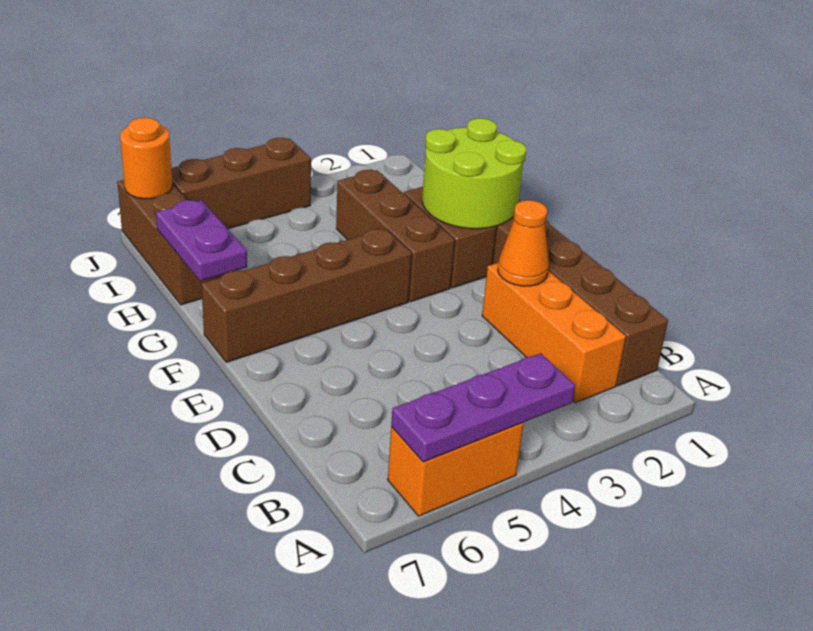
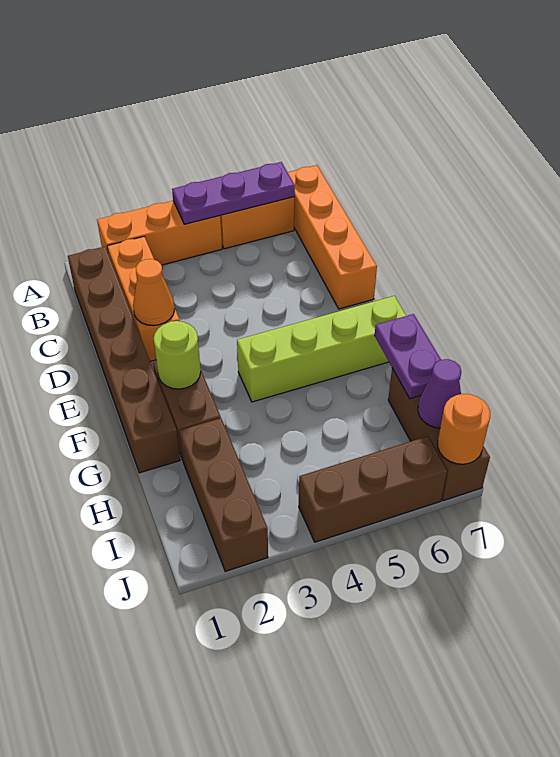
none -> orange 1x3 brick [97,201,222,265]
none -> orange 1x4 brick [288,165,377,309]
lime 2x2 round brick [422,118,526,229] -> lime 1x1 round brick [154,321,201,389]
brown 1x3 brick [336,170,455,302] -> brown 1x3 brick moved to [179,418,268,572]
brown 1x4 brick [201,229,412,362] -> lime 1x4 brick [237,296,406,402]
none -> purple 1x1 cone [418,359,461,428]

